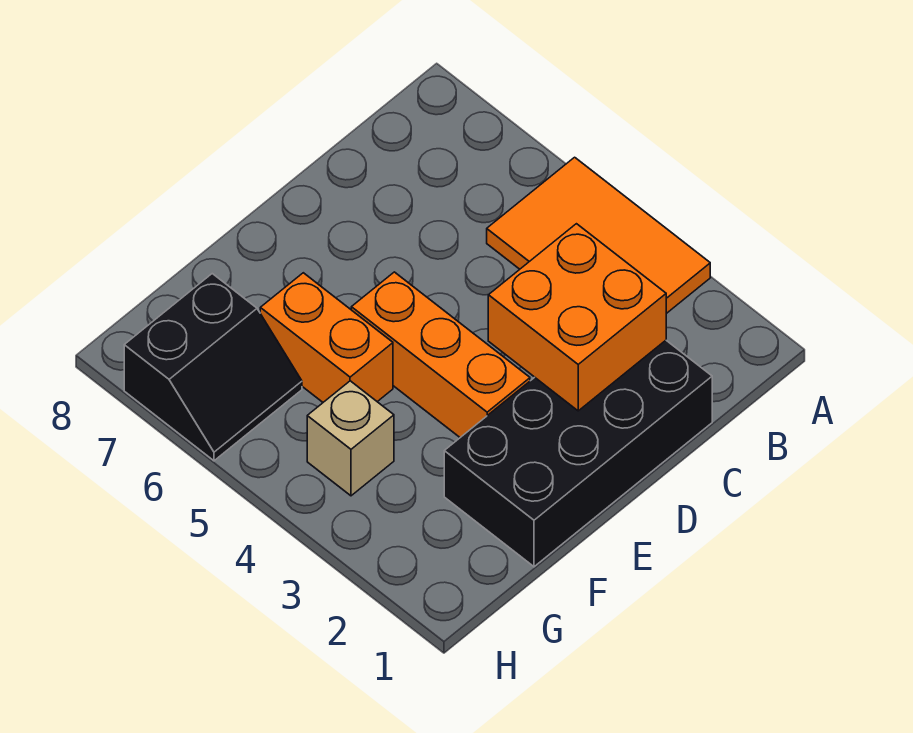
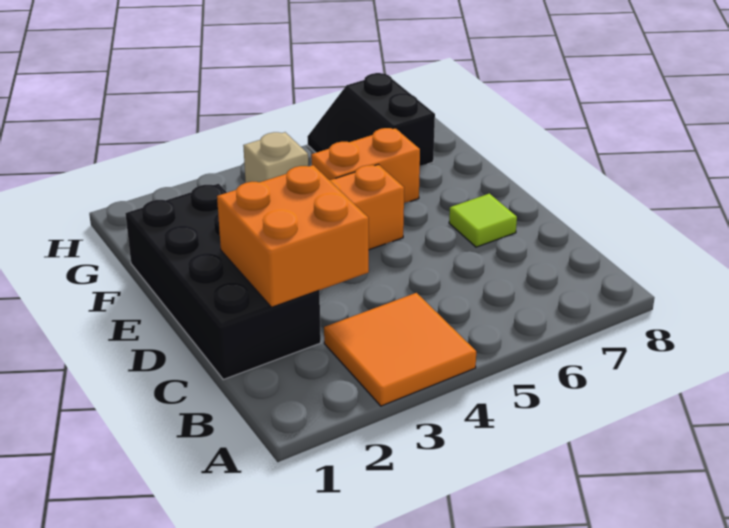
orange 2x3 tile [487,157,710,314] -> orange 2x2 tile [324,293,476,406]
none -> lime 1x1 tile [449,194,517,247]

